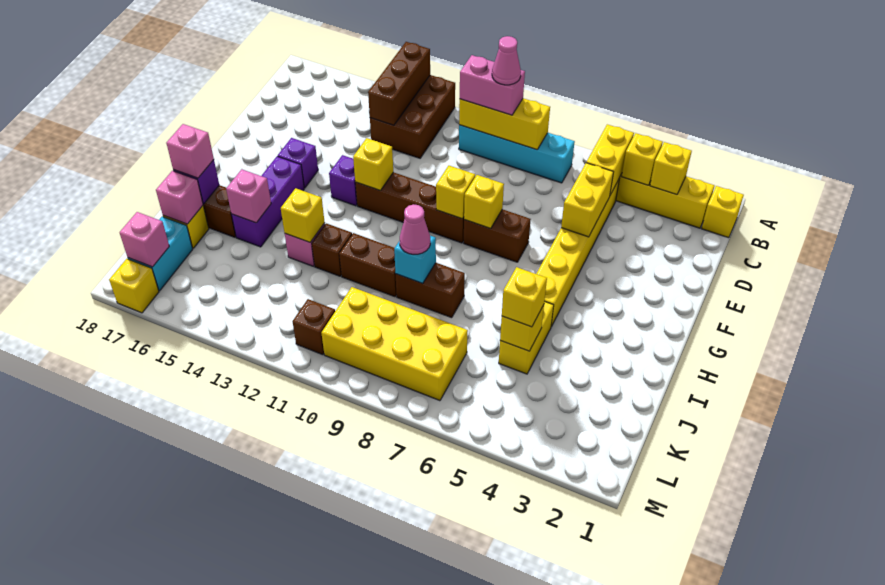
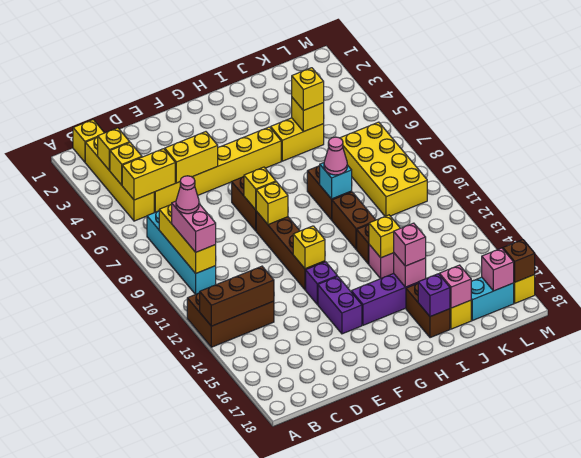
purple 1x1 brick [278,138,318,188] -> purple 1x2 brick [318,276,362,334]
pink 1x1 brick [166,124,214,178] -> pink 1x1 brick moved to [394,223,426,266]
brown 1x1 brick [293,299,335,355] -> brown 1x1 brick moved to [503,240,535,282]

